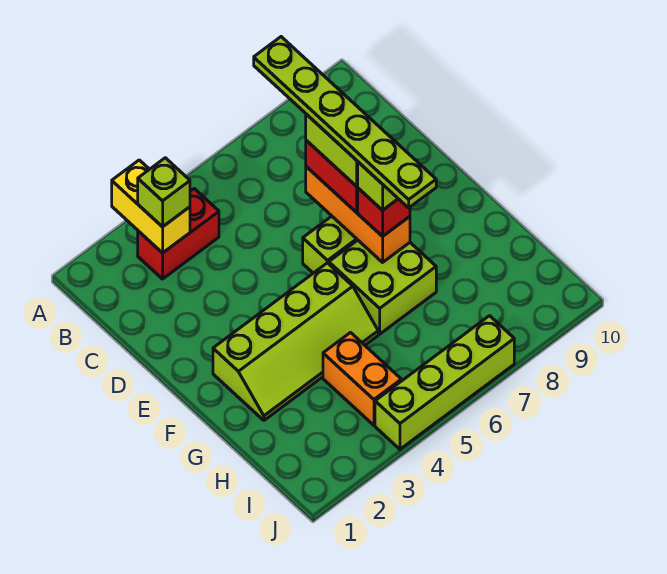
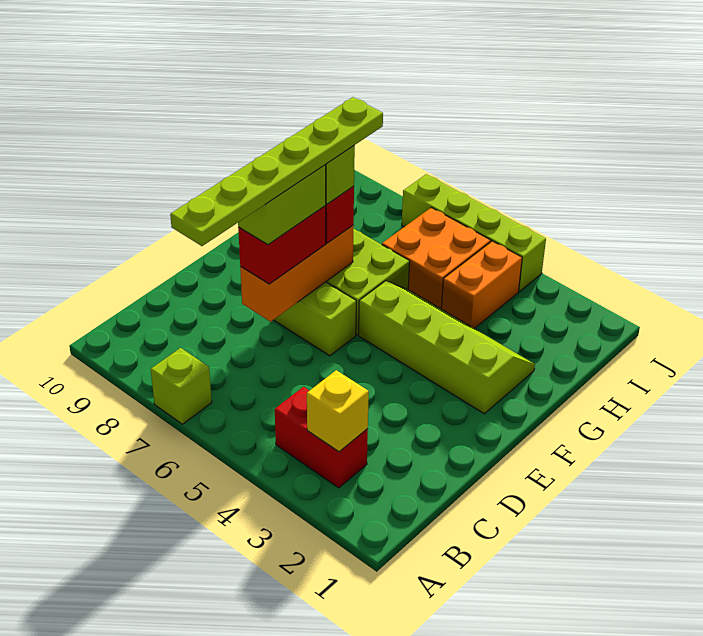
yellow 1x2 brick [112,160,190,253] -> yellow 1x1 brick [307,370,369,452]
lime 1x1 brick [138,158,190,227] -> lime 1x1 brick moved to [151,348,212,424]
none -> orange 2x2 brick [382,208,491,309]

